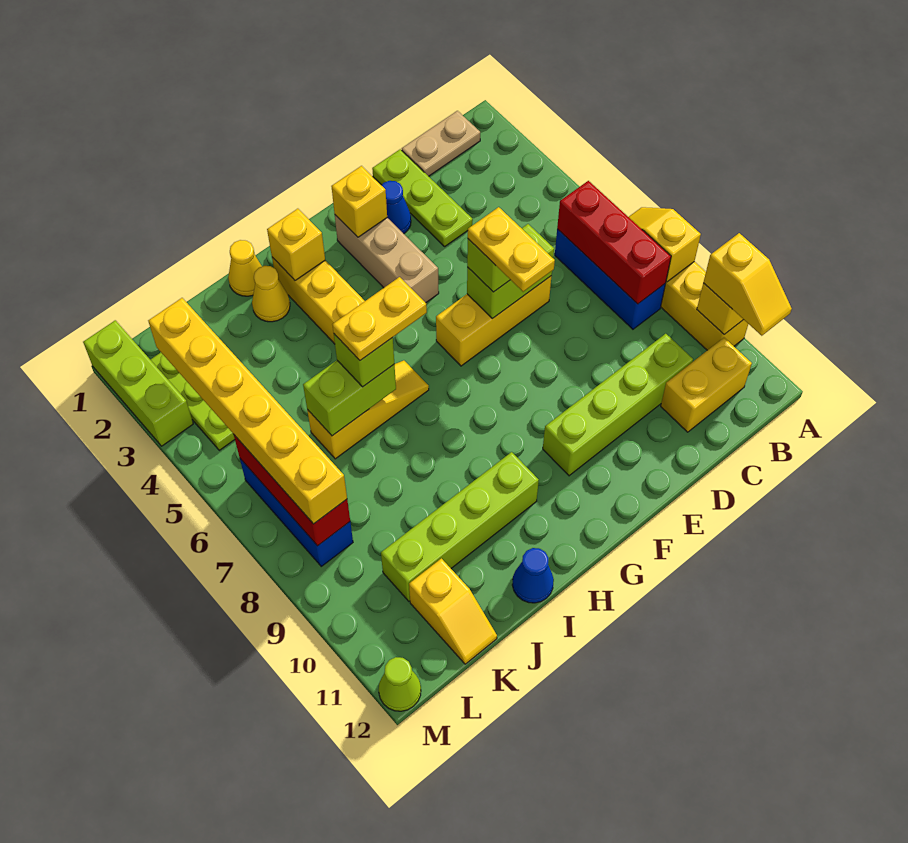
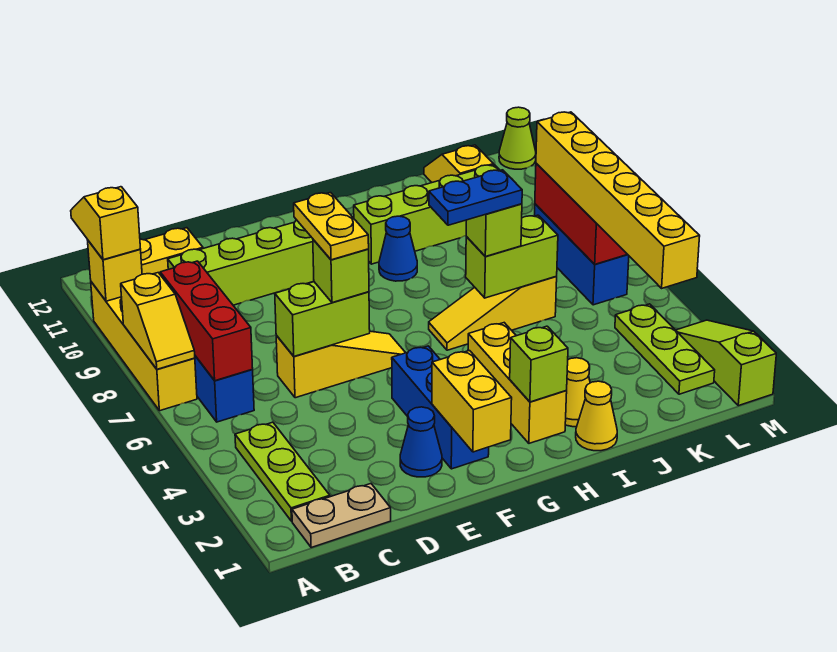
lime 1x3 plate [372,149,473,246] -> lime 1x3 plate moved to [235,422,330,521]
yellow 1x3 brick [436,276,551,366] -> yellow 1x3 slope [276,331,405,398]
tan 1x3 brick [335,215,439,303] -> blue 1x3 brick [392,346,489,469]
yellow 1x1 brick [331,166,387,237] -> yellow 1x2 brick [432,351,512,452]
yellow 1x1 brick [267,209,325,281] -> lime 1x1 brick [510,326,568,402]
yellow 1x2 plate [332,277,427,360] -> blue 1x2 plate [429,170,522,225]
blue 1x1 cone [512,548,554,603] -> blue 1x1 cone moved to [379,216,417,281]
lime 1x3 brick [83,320,193,446] -> lime 1x3 slope [676,320,776,406]

